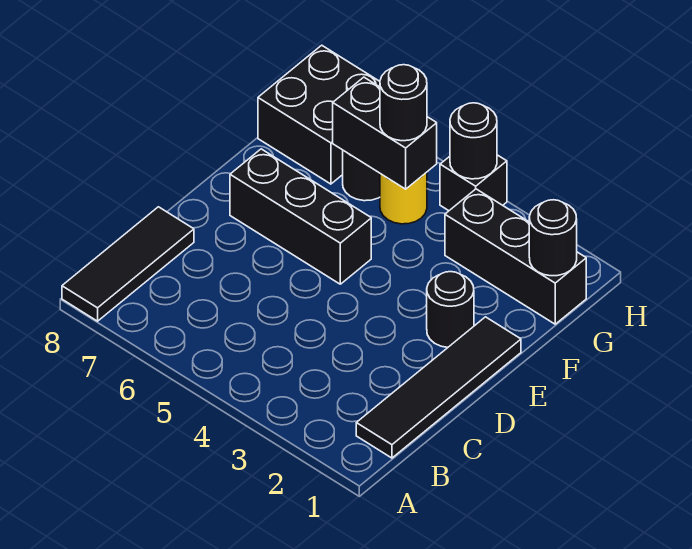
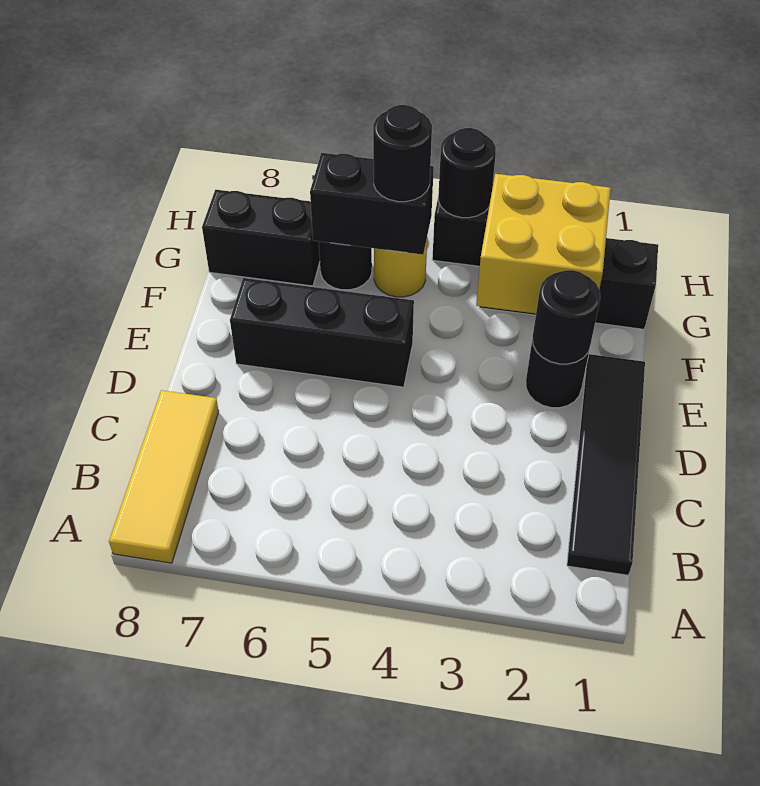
black 1x3 tile [62,207,194,321] -> yellow 1x3 tile [109,390,219,563]
none -> yellow 2x2 brick [476,174,611,314]
black 1x1 round brick [529,200,577,276] -> black 1x1 round brick moved to [532,270,600,364]
black 2x2 brick [258,45,380,184] -> black 1x2 brick [202,190,320,286]

